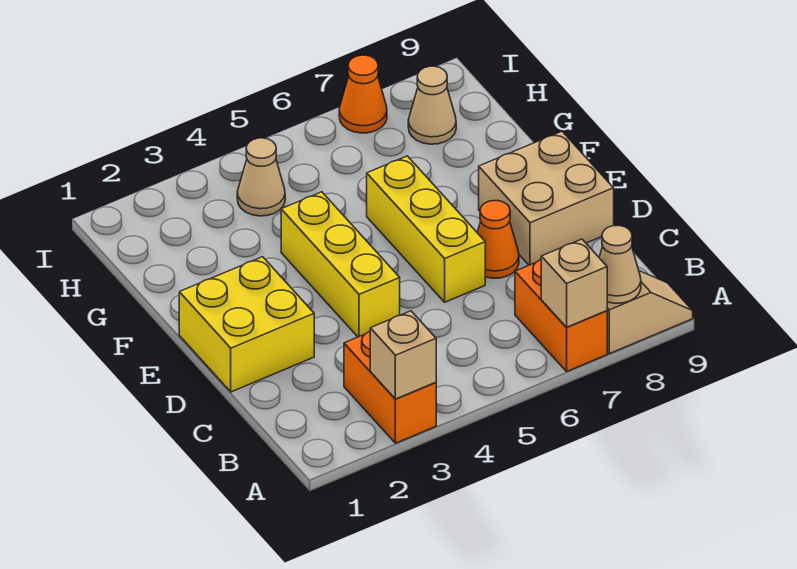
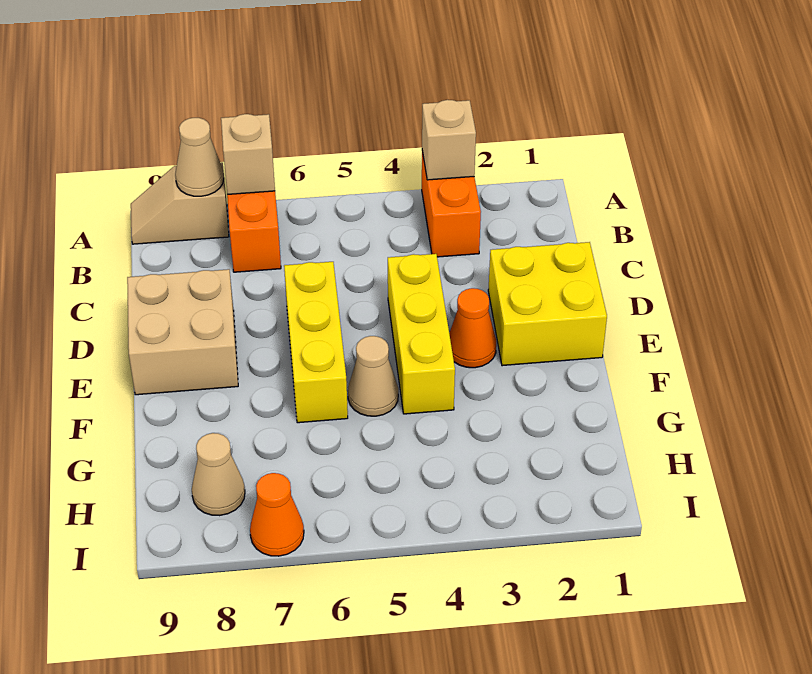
orange 1x1 cone [477,201,519,278] -> orange 1x1 cone moved to [449,288,496,368]
tan 1x1 cone [237,138,285,216] -> tan 1x1 cone moved to [348,336,398,416]

